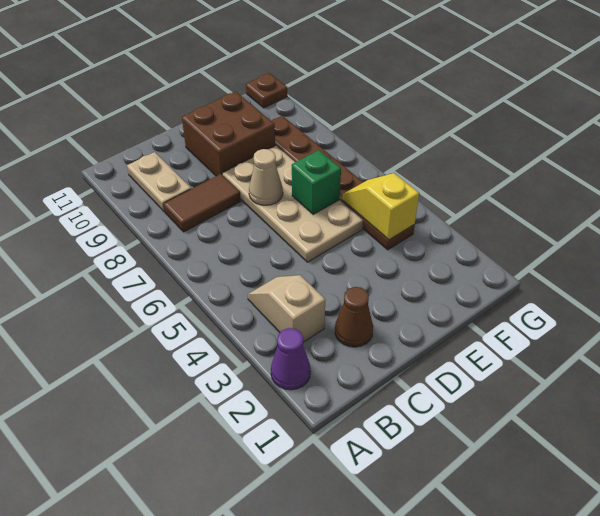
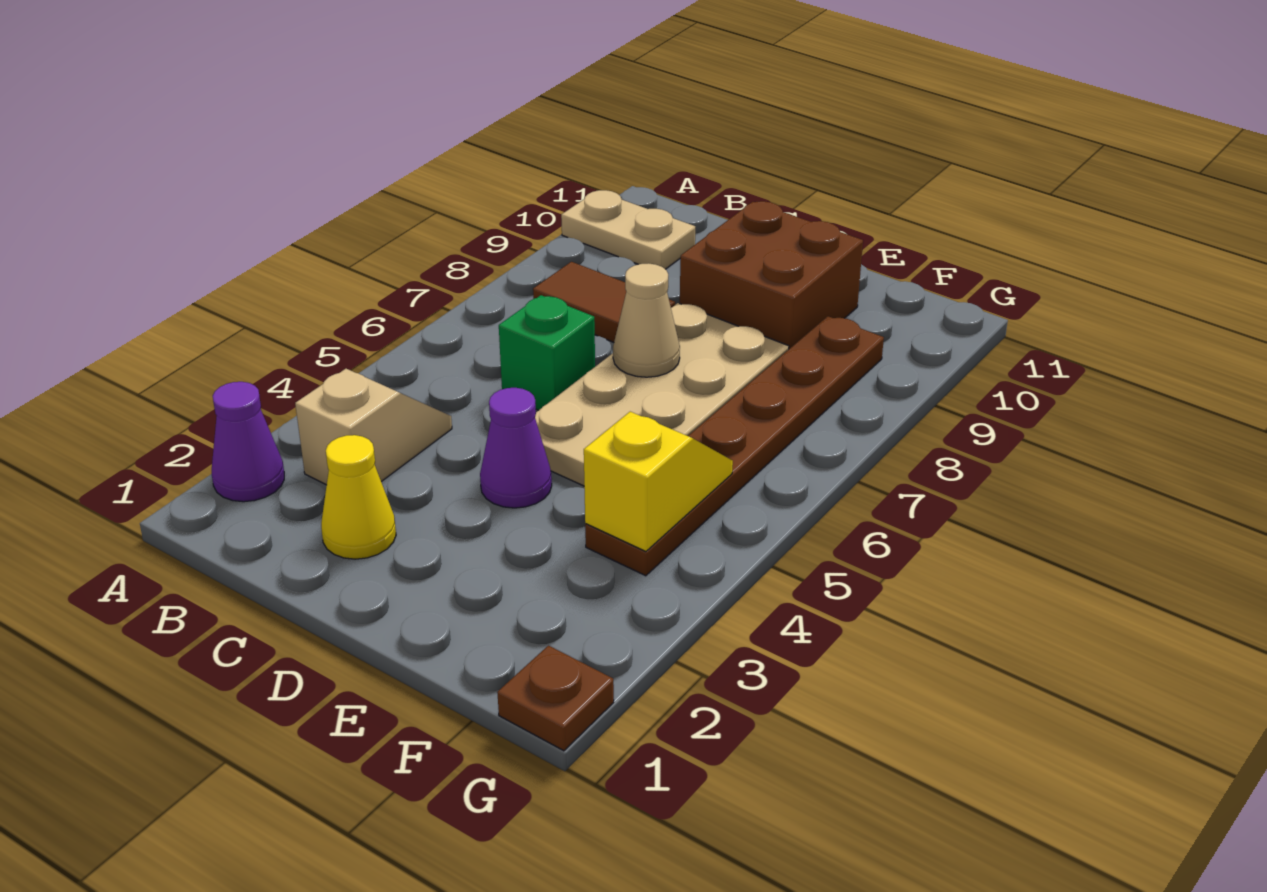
tan 1x2 plate [127,152,191,212] -> tan 1x2 plate turned to [561,190,695,269]
brown 1x1 cone [335,287,373,347] -> yellow 1x1 cone [321,435,396,559]
none -> purple 1x1 cone [480,388,552,508]
green 1x1 brick [292,150,341,214] -> green 1x1 brick moved to [499,295,595,410]
brown 1x1 plate [246,73,287,108] -> brown 1x1 plate moved to [497,646,614,751]

